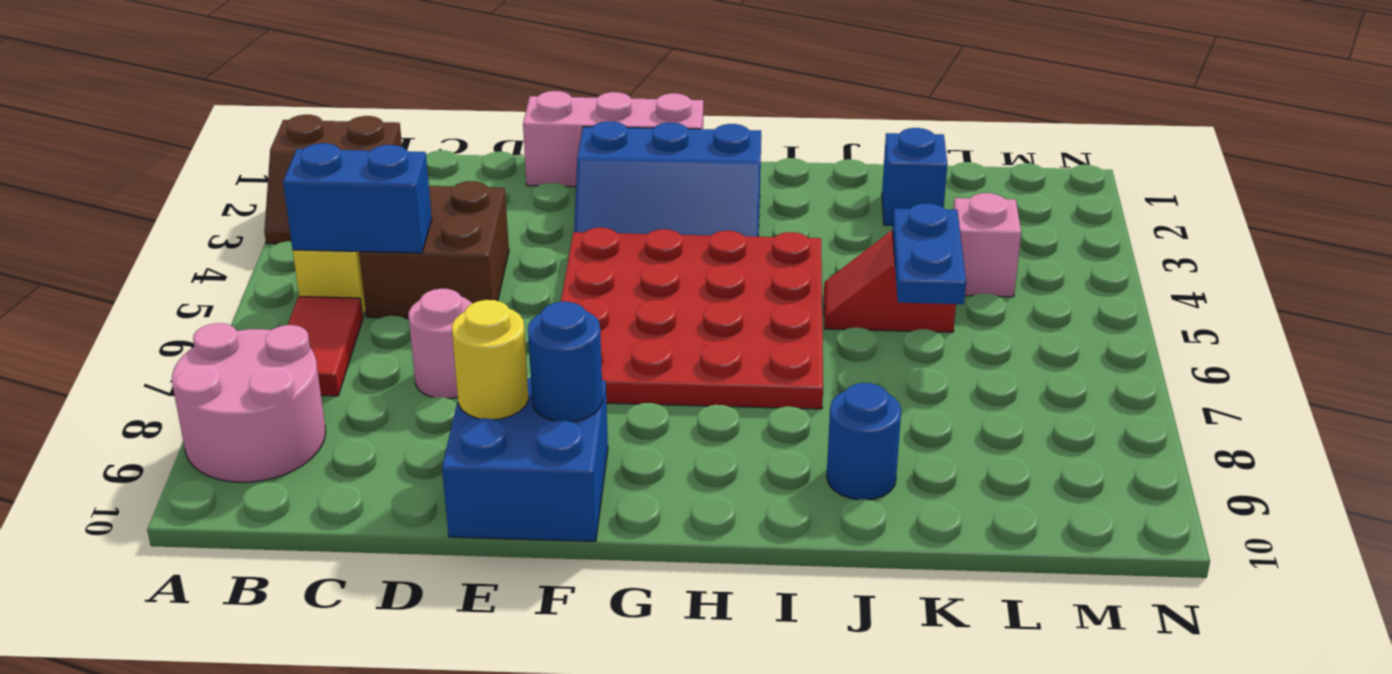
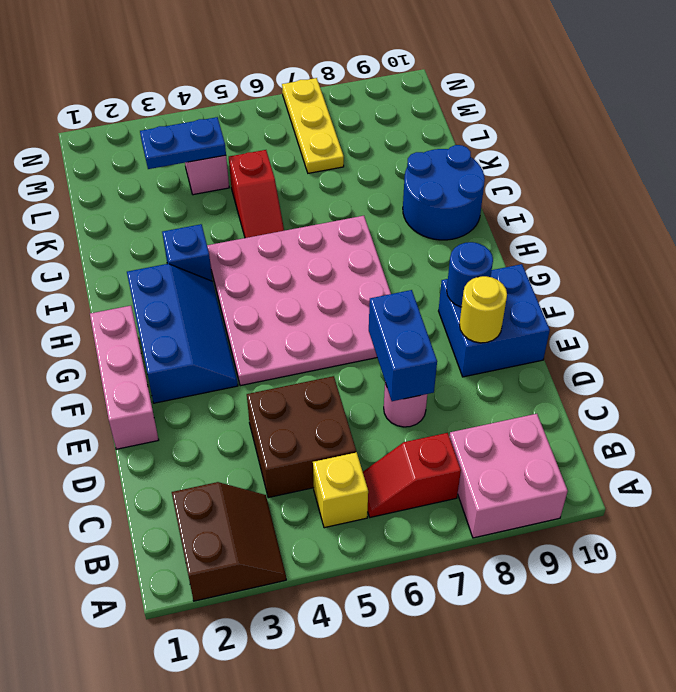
pink 2x2 round brick [172,323,326,482] -> pink 2x2 brick [449,414,568,538]
blue 1x2 brick [283,143,432,253] -> blue 1x2 brick moved to [369,290,437,401]
red 1x2 tile [288,297,363,396] -> red 1x2 slope [363,433,461,517]
red 4x4 plate [561,228,823,409] -> pink 4x4 plate [207,216,391,386]
blue 1x1 round brick [827,383,901,500] -> blue 2x2 round brick [403,145,485,240]
blue 1x1 brick [882,128,947,226] -> blue 1x1 brick moved to [162,224,212,281]
blue 1x2 plate [893,203,966,304] -> blue 1x2 plate moved to [140,117,226,169]
none -> yellow 1x3 plate [282,78,344,173]

